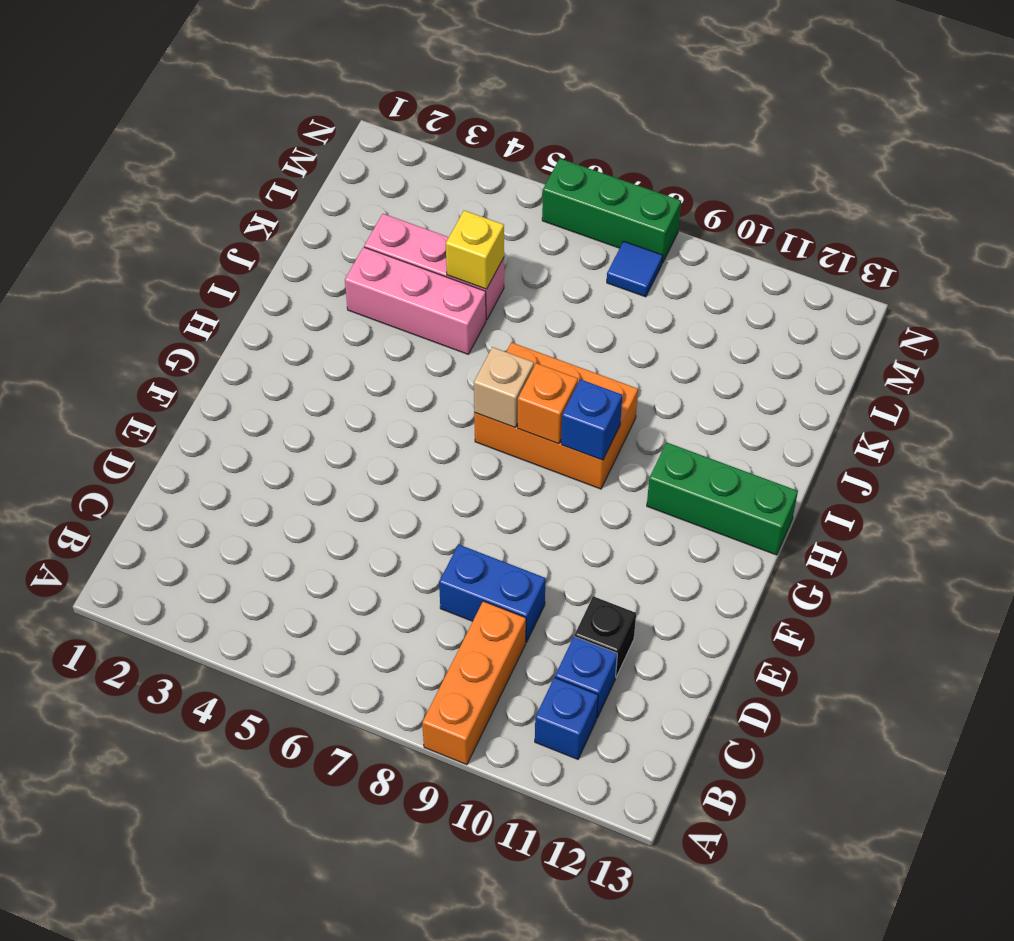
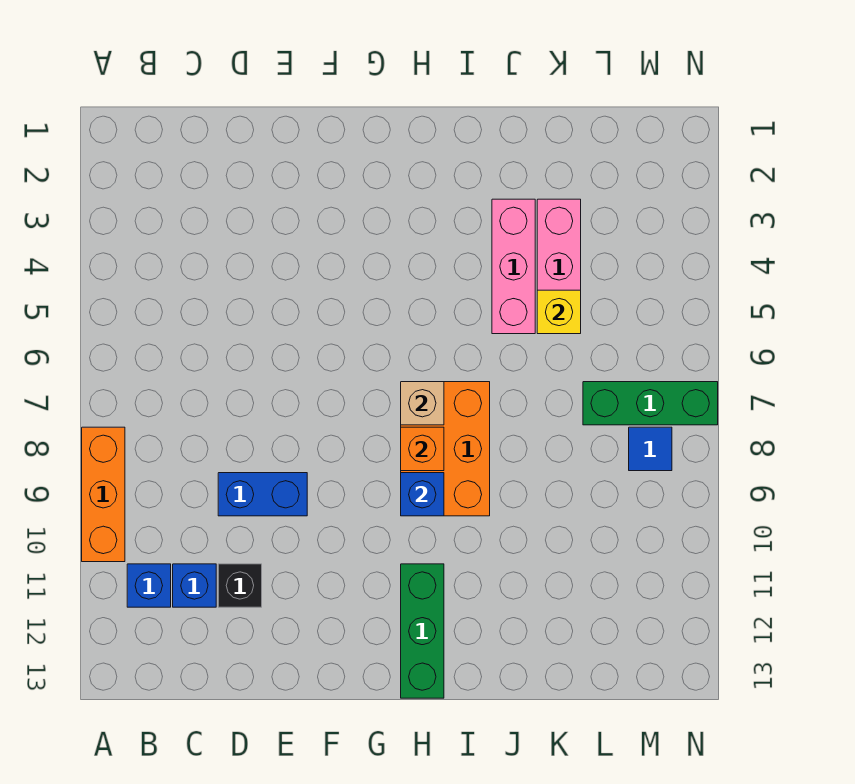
orange 1x3 brick [422,601,526,765] -> orange 1x3 brick turned to [82,427,125,562]
blue 1x2 brick [439,544,546,642] -> blue 1x2 brick turned to [218,473,307,516]
green 1x3 brick [542,159,681,263] -> green 1x3 brick turned to [583,382,718,425]

